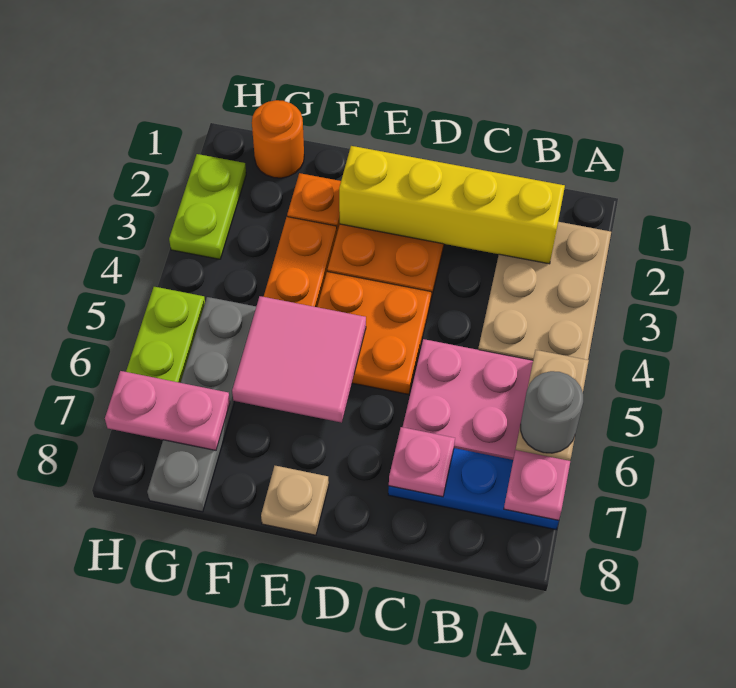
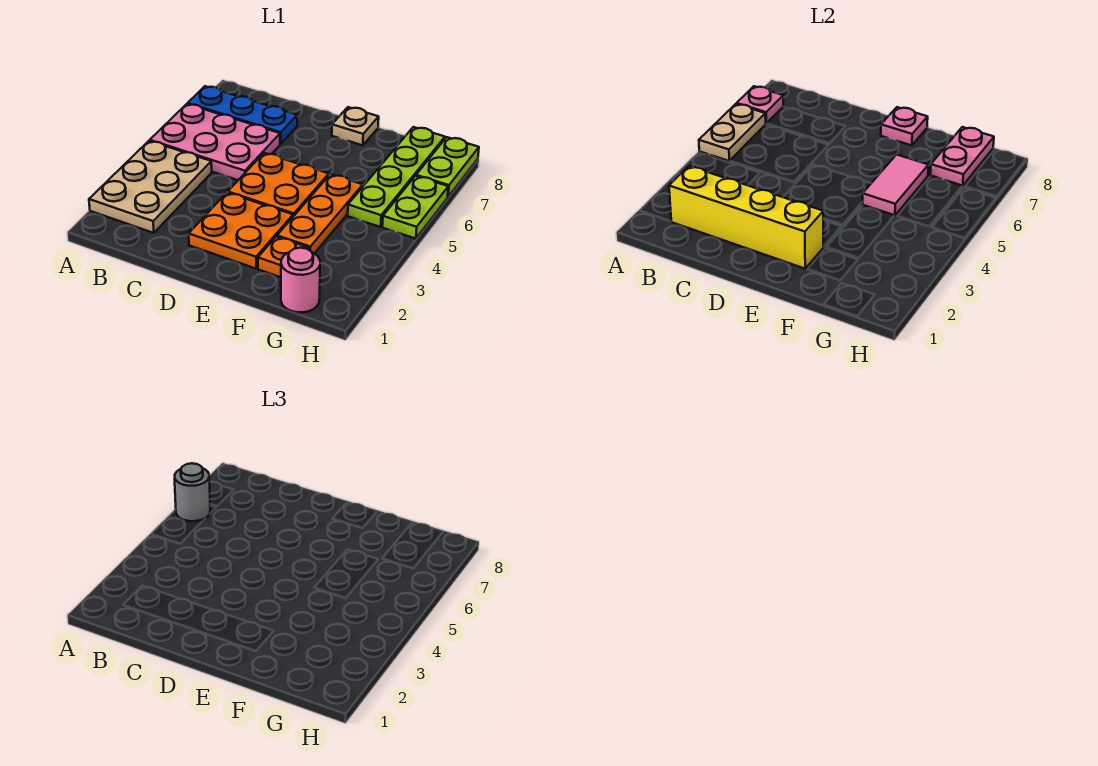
pink 1x1 plate [389,427,455,497] -> pink 1x1 plate moved to [881,107,928,145]
pink 2x2 tile [232,296,366,423] -> pink 1x2 tile [863,154,928,216]
orange 1x1 round brick [252,100,304,178] -> pink 1x1 round brick [281,248,320,312]
grey 1x4 plate [147,297,256,512] -> lime 1x4 plate [348,127,445,227]
pink 1x2 plate [105,371,230,450] -> pink 1x2 plate turned to [930,127,994,186]
lime 1x2 plate [169,154,246,259] -> lime 1x2 plate moved to [416,137,479,197]

